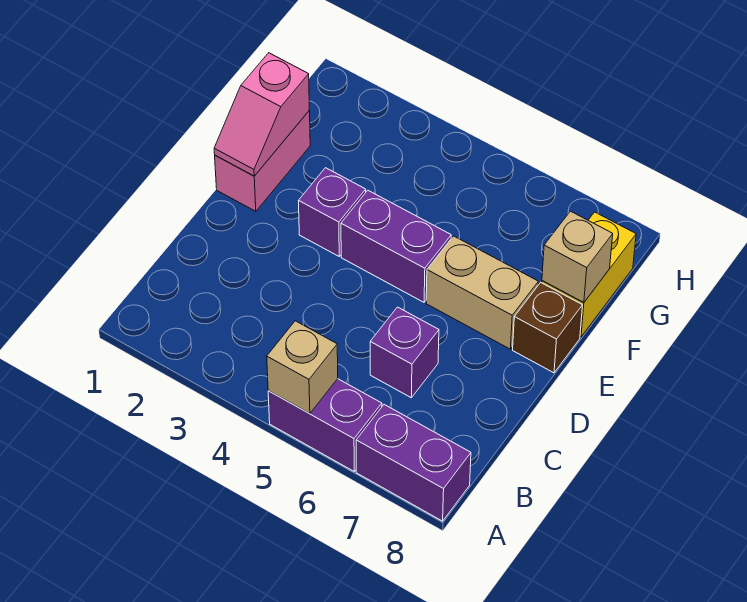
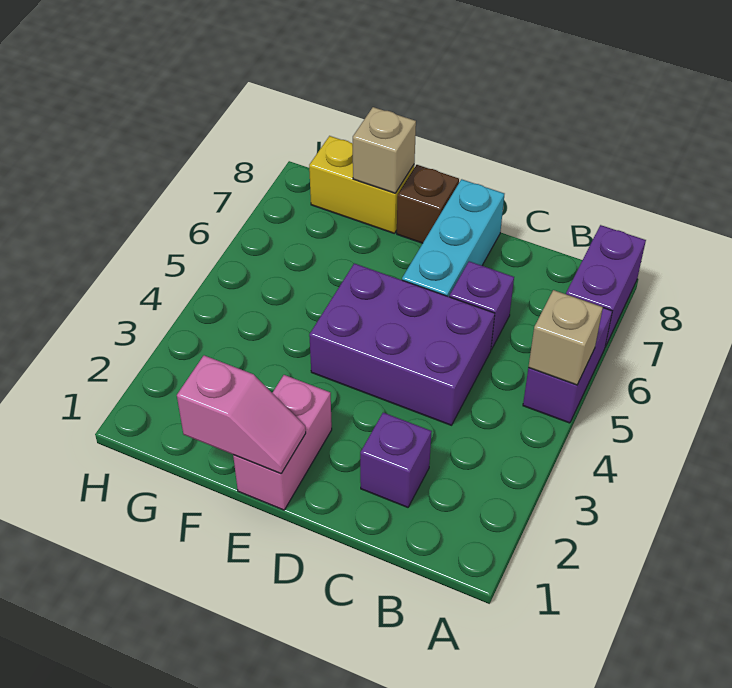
none -> cyan 1x3 brick [402,179,504,297]
pink 1x2 brick [215,111,310,211] -> pink 1x2 brick turned to [233,375,332,510]
purple 1x1 brick [299,168,366,256] -> purple 1x1 brick moved to [360,413,432,507]
purple 1x2 brick [341,191,451,302] -> purple 2x3 brick [309,263,495,425]
tan 1x2 brick [426,236,538,349] -> none

